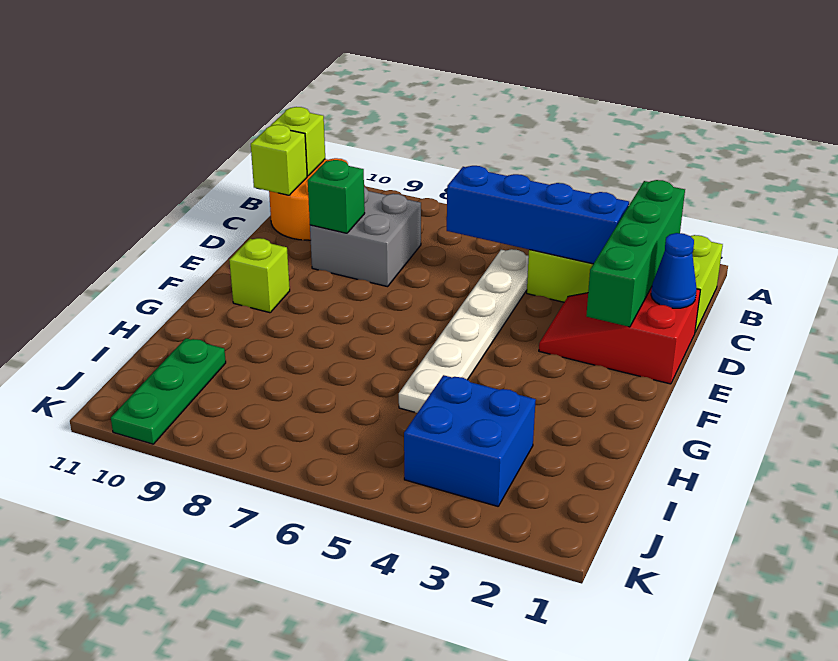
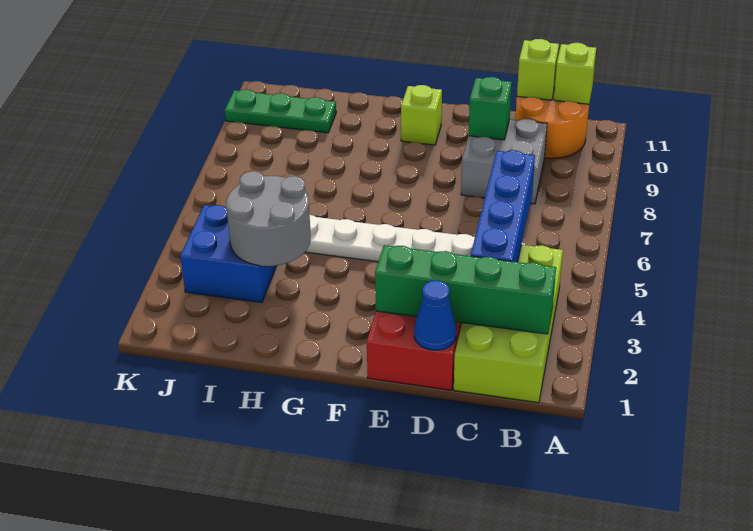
none -> grey 2x2 round brick [226,171,311,266]

